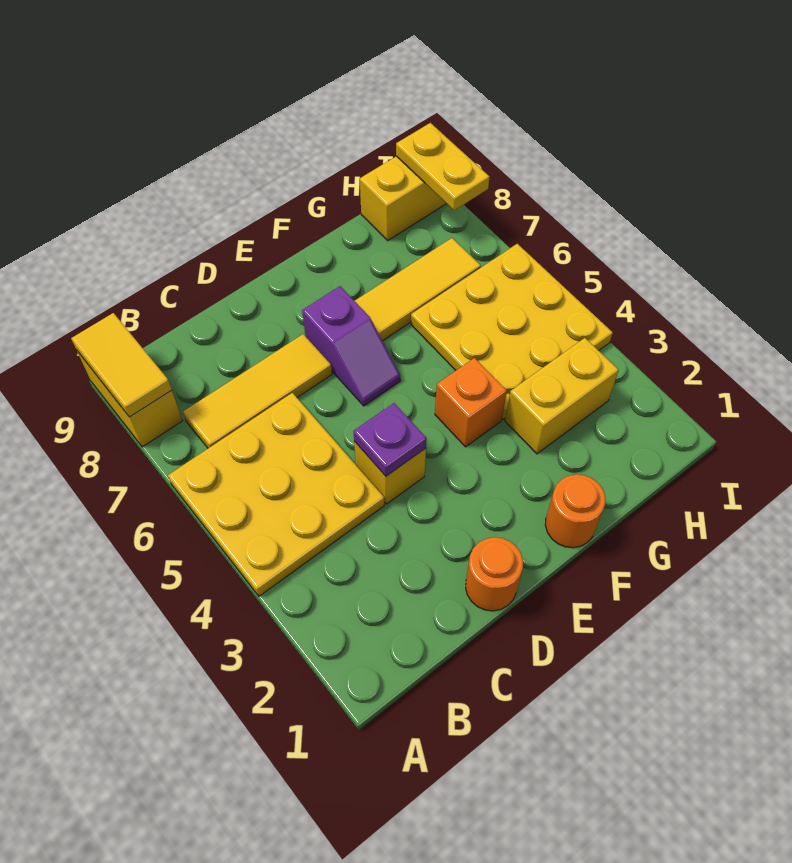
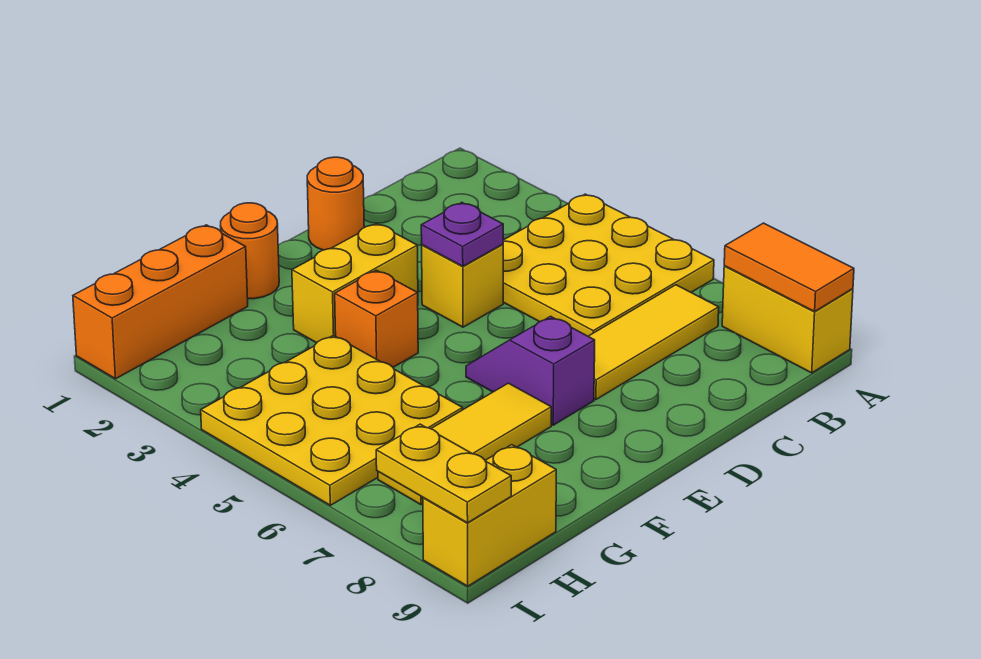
yellow 1x2 tile [71,313,172,417] -> orange 1x2 tile [724,223,854,311]
none -> orange 1x3 brick [73,225,248,379]
yellow 1x2 brick [505,338,619,454] -> yellow 1x2 brick moved to [292,223,418,343]

